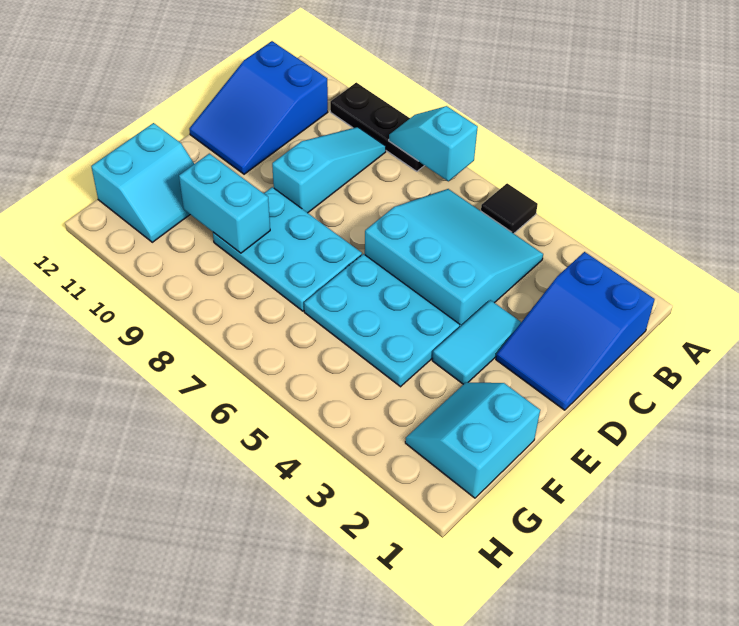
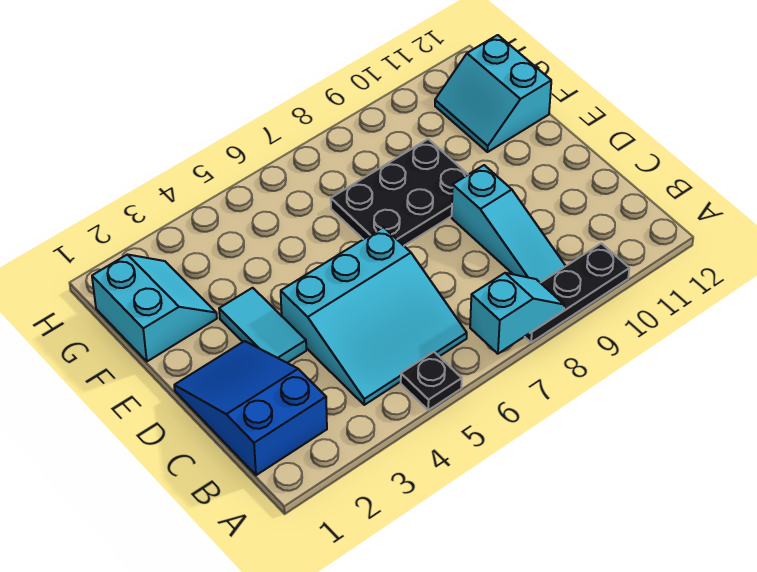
black 1x1 tile [481,183,538,234] -> black 1x1 plate [401,352,462,410]
blue 2x3 slope [189,41,328,174] -> none
cyan 2x3 plate [304,254,460,387] -> none
cyan 2x3 plate [213,187,362,311] -> black 2x3 plate [331,139,468,246]
cyan 1x2 brick [179,154,270,253] -> none

